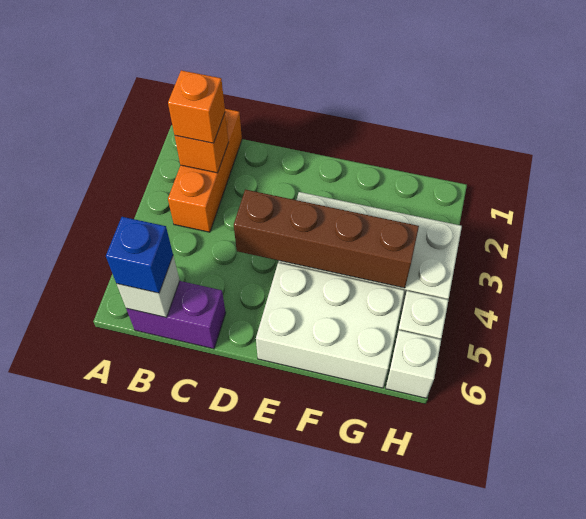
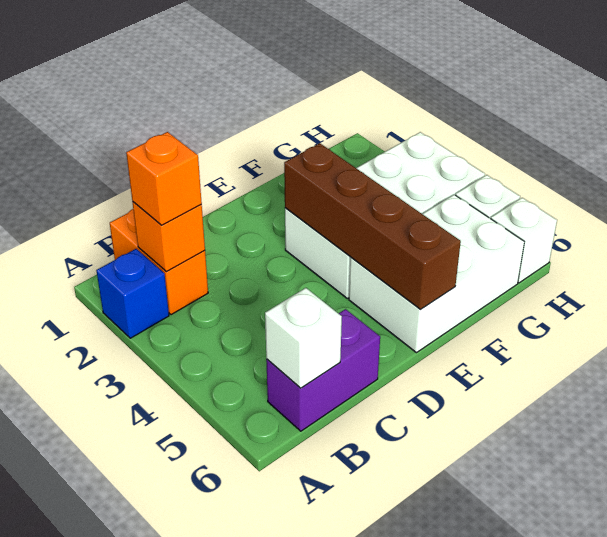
orange 1x3 brick [168,109,242,232] -> orange 1x2 brick [110,209,208,315]
blue 1x1 brick [106,217,173,293] -> blue 1x1 brick moved to [96,249,169,338]
brown 1x4 brick [234,190,419,288] -> brown 1x4 brick turned to [284,143,461,309]

